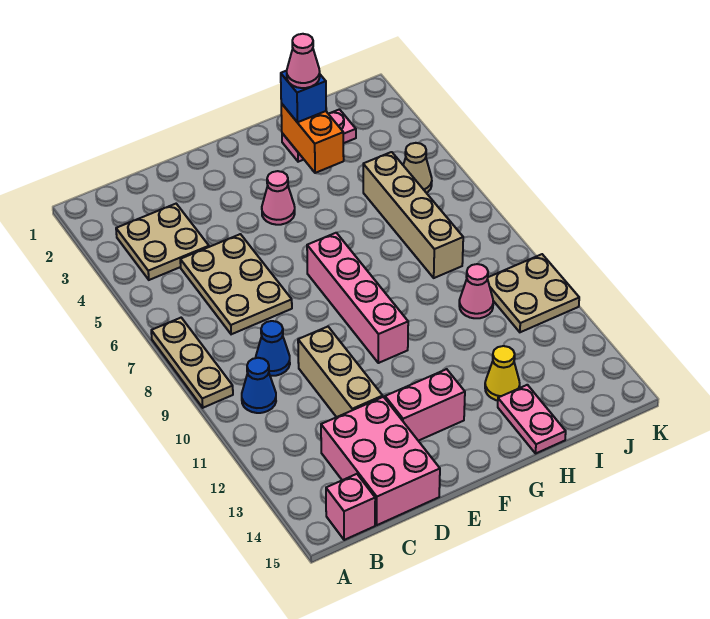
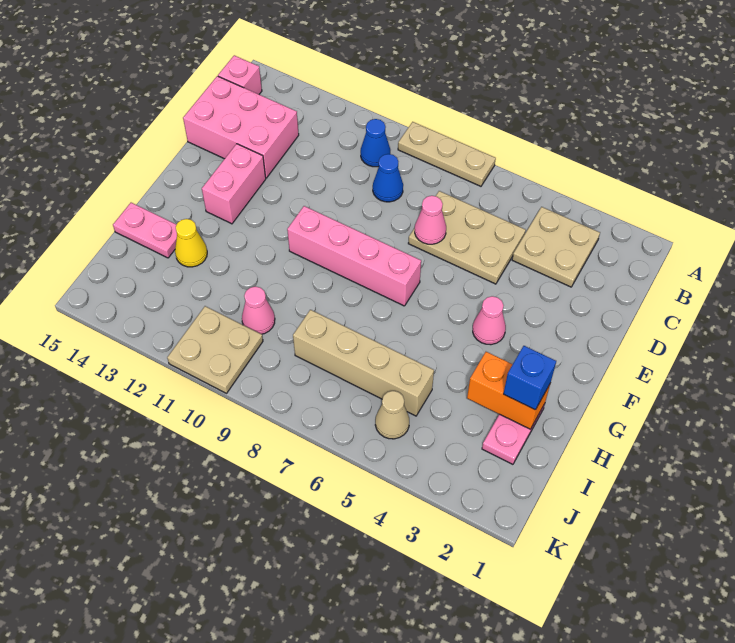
tan 1x3 brick [298,326,383,417] -> none
pink 1x1 cone [287,34,320,88] -> pink 1x1 cone moved to [415,196,446,244]

